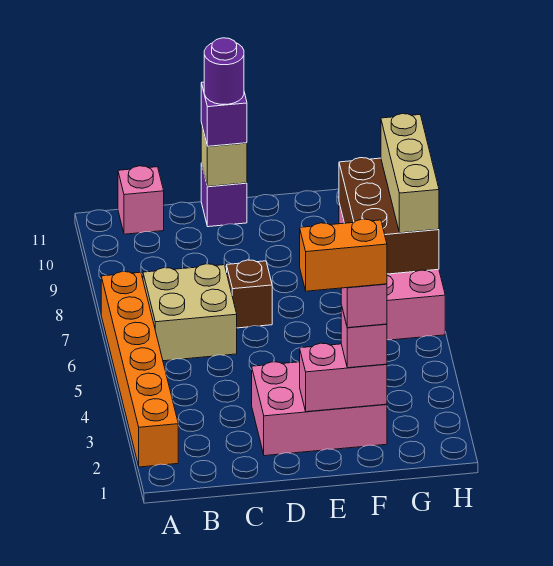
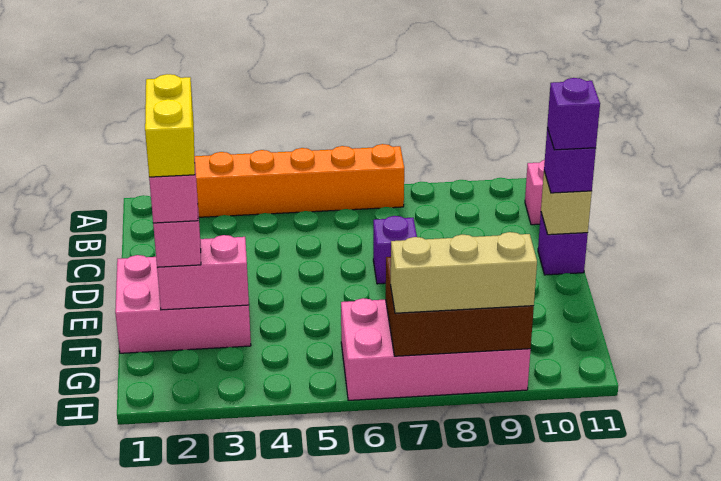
tan 2x2 brick [143,264,237,361] -> none
pink 2x3 brick [252,362,387,456] -> pink 2x3 brick turned to [115,255,251,353]
brown 1x1 brick [227,260,272,328] -> purple 1x1 brick [373,216,417,284]
purple 1x1 round brick [204,38,244,104] -> purple 1x1 brick [547,78,600,150]
pink 1x2 brick [300,343,387,412] -> pink 1x2 brick turned to [157,235,249,310]
orange 1x2 brick [300,219,387,291] -> yellow 1x2 brick [145,74,195,177]

